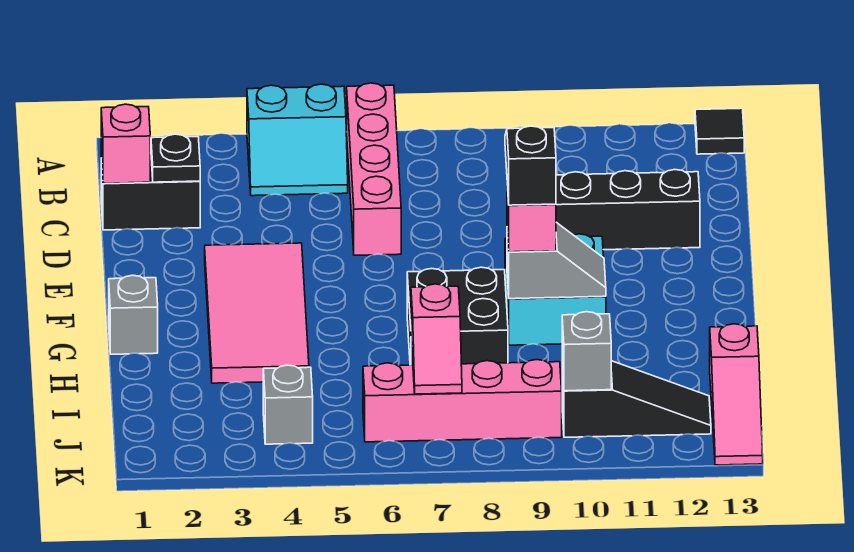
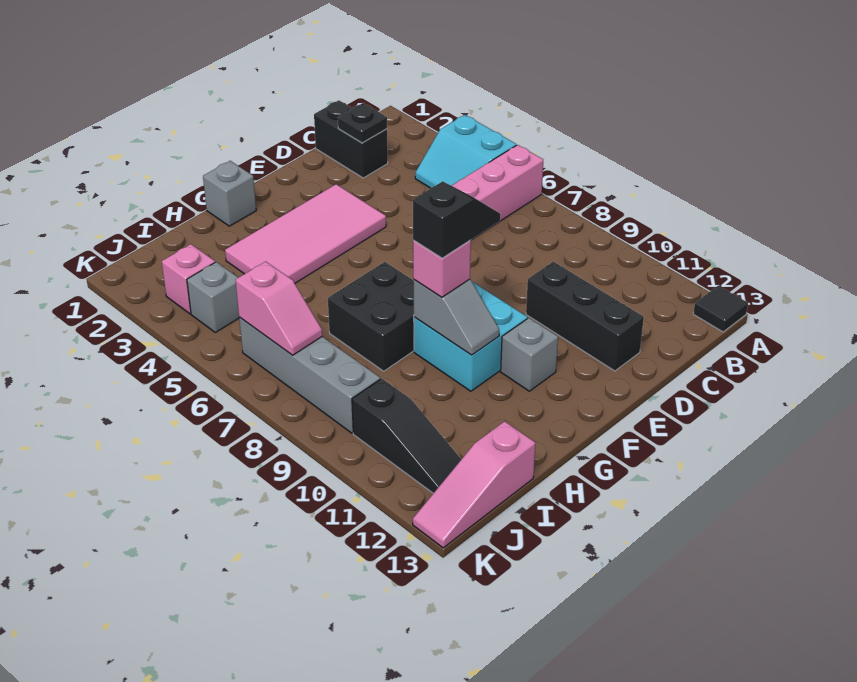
pink 1x1 brick [101,104,150,183] -> pink 1x1 brick moved to [162,244,215,314]
pink 1x2 slope [411,284,462,394] -> pink 1x2 slope turned to [235,262,322,355]
pink 1x4 brick [363,360,562,442] -> grey 1x4 brick [239,317,380,433]
grey 1x1 brick [562,312,611,391] -> grey 1x1 brick moved to [501,318,558,391]

